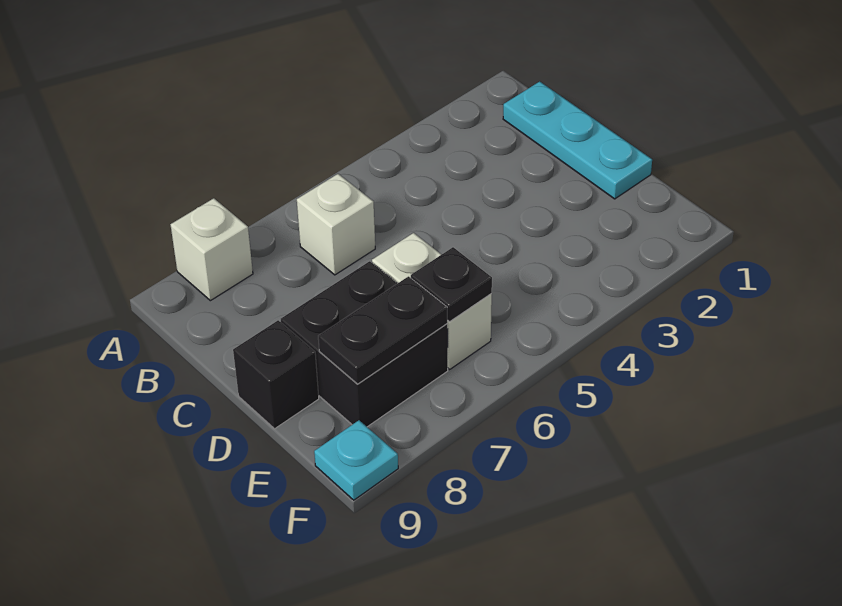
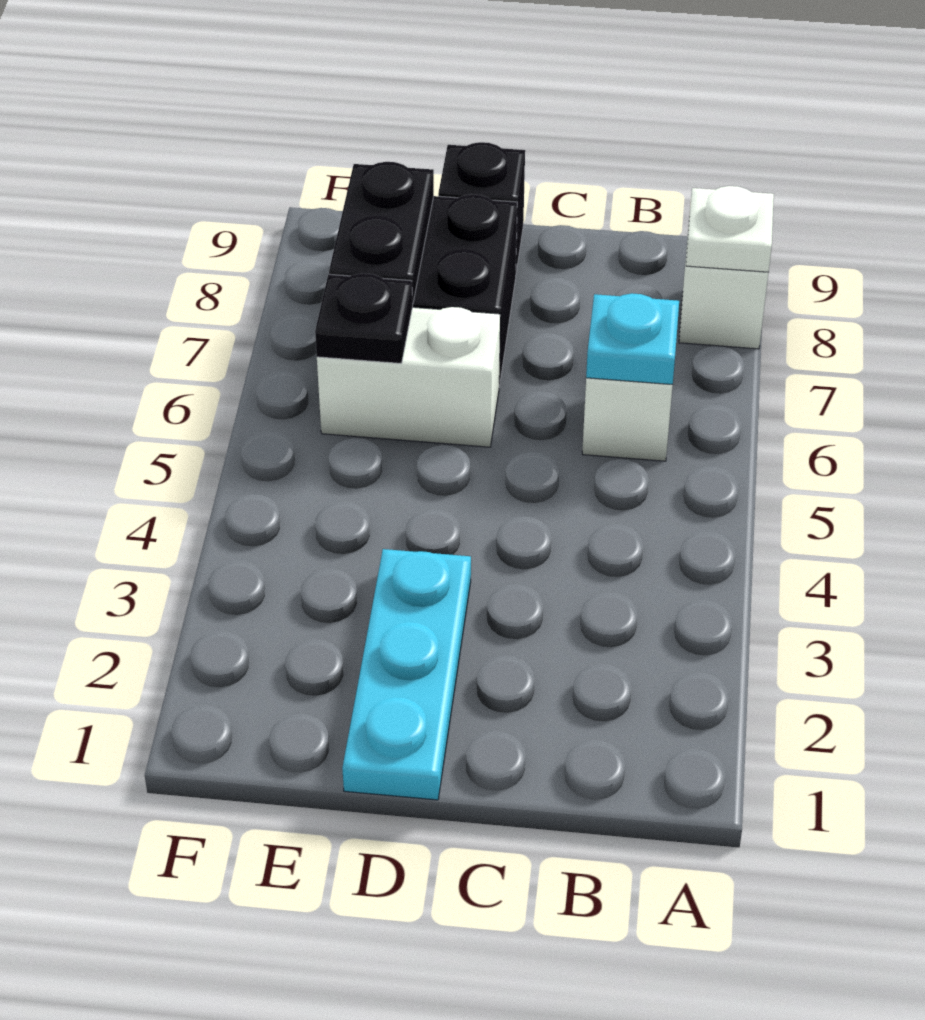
none -> white 1x1 plate [686,186,774,272]
cyan 1x3 plate [503,81,652,199] -> cyan 1x3 plate turned to [342,549,471,800]
cyan 1x1 plate [314,420,398,500] -> cyan 1x1 plate moved to [586,293,679,385]

